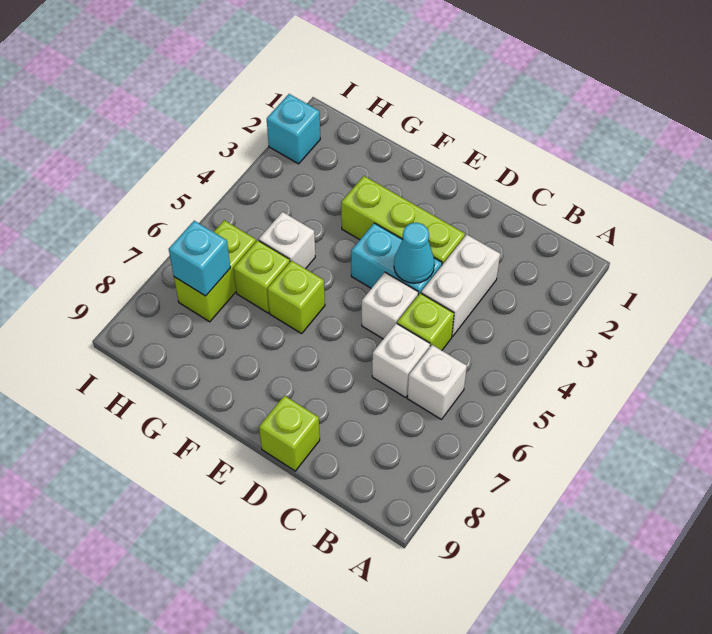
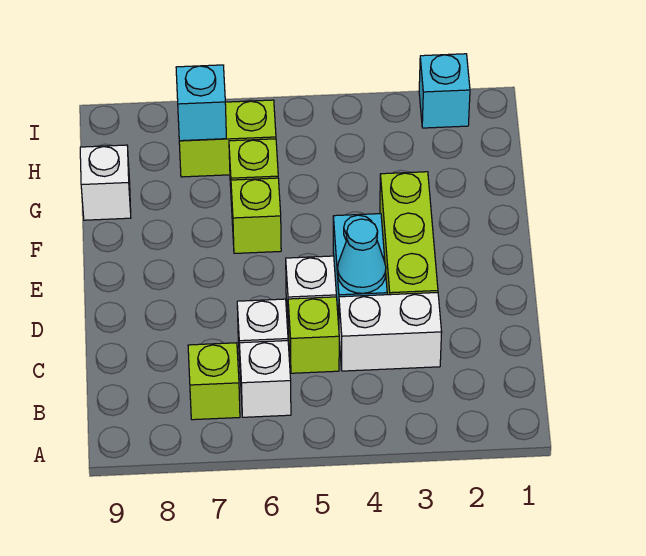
lime 1x1 brick [259,396,320,471] -> lime 1x1 brick moved to [188,343,240,420]
white 1x1 brick [259,212,315,269] -> white 1x1 brick moved to [80,145,131,220]

